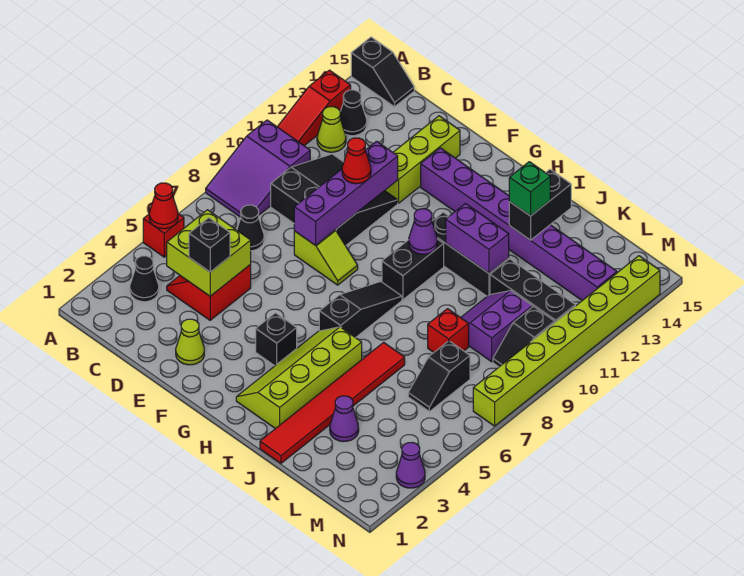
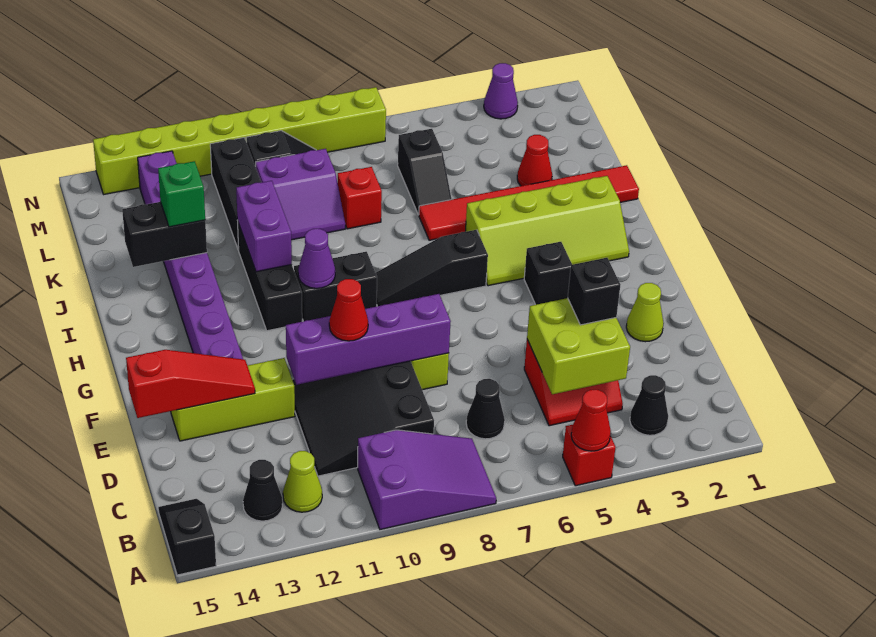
red 1x3 slope [278,70,351,146] -> red 1x3 slope moved to [126,350,255,418]
purple 1x1 cone [330,396,359,442] -> red 1x1 cone [517,135,552,186]
black 1x2 slope [408,341,470,412] -> black 1x2 slope turned to [398,129,452,215]

